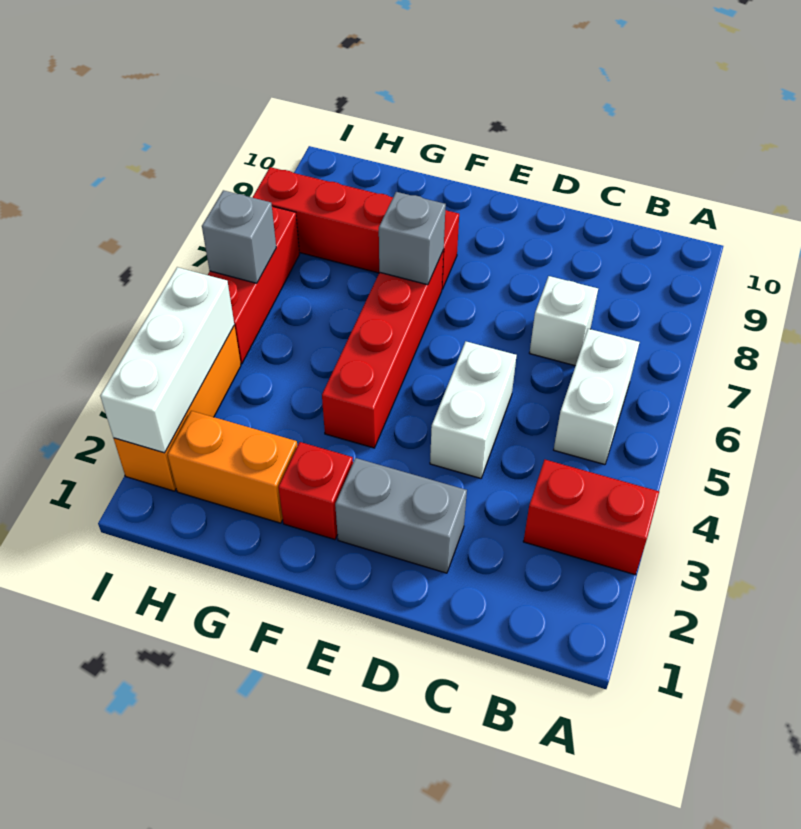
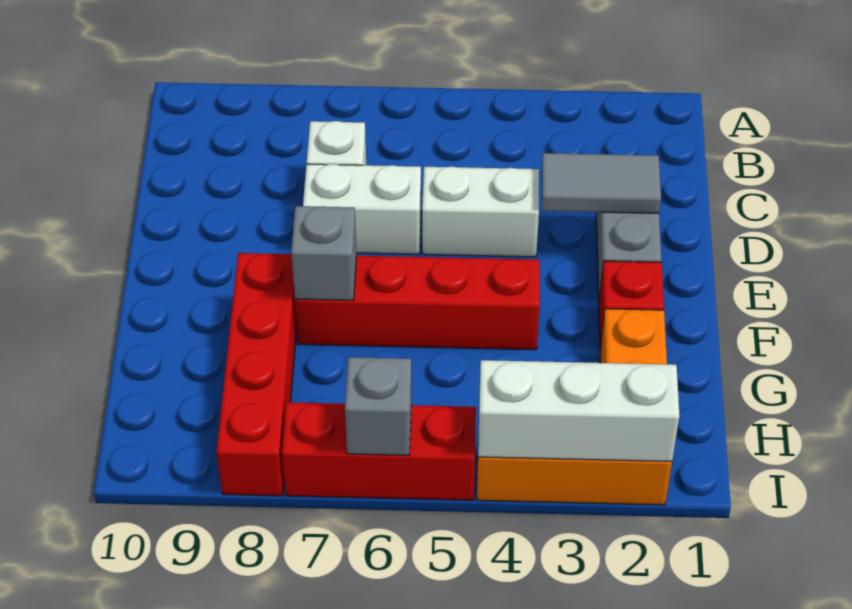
red 1x2 brick [523,460,659,575] -> none
white 1x2 brick [554,329,640,465] -> white 1x2 brick moved to [303,164,421,254]
none -> grey 1x2 tile [542,153,661,213]

